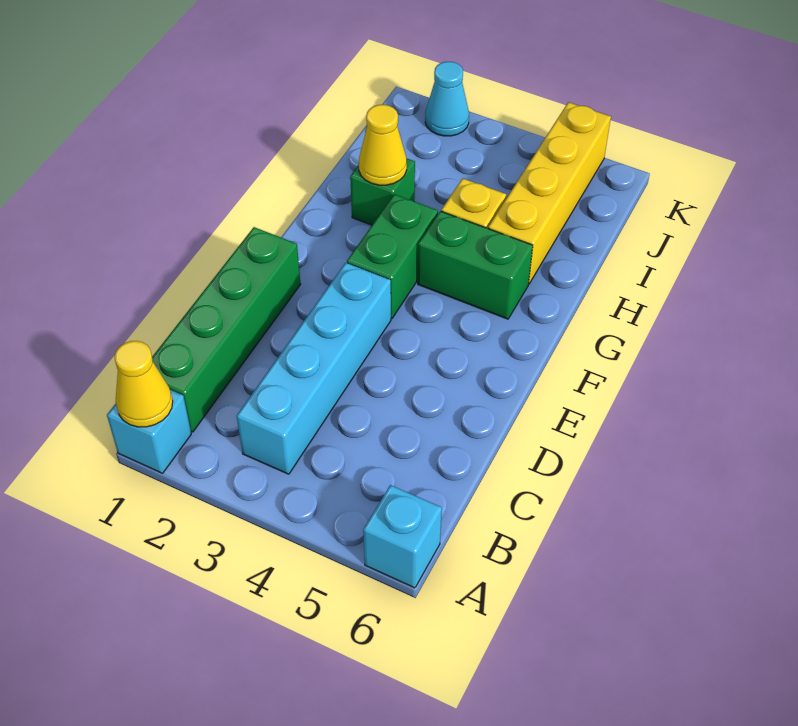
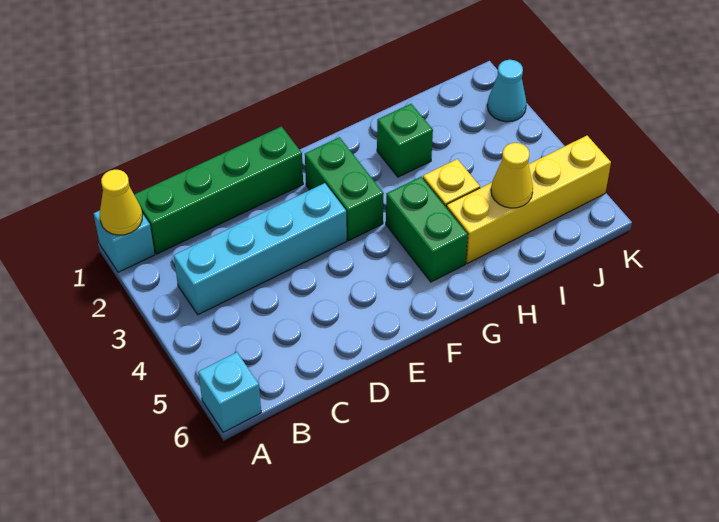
green 1x2 brick [347,194,438,318] -> green 1x2 brick turned to [305,137,384,241]
yellow 1x1 cone [359,105,407,185] -> yellow 1x1 cone moved to [491,143,533,208]

